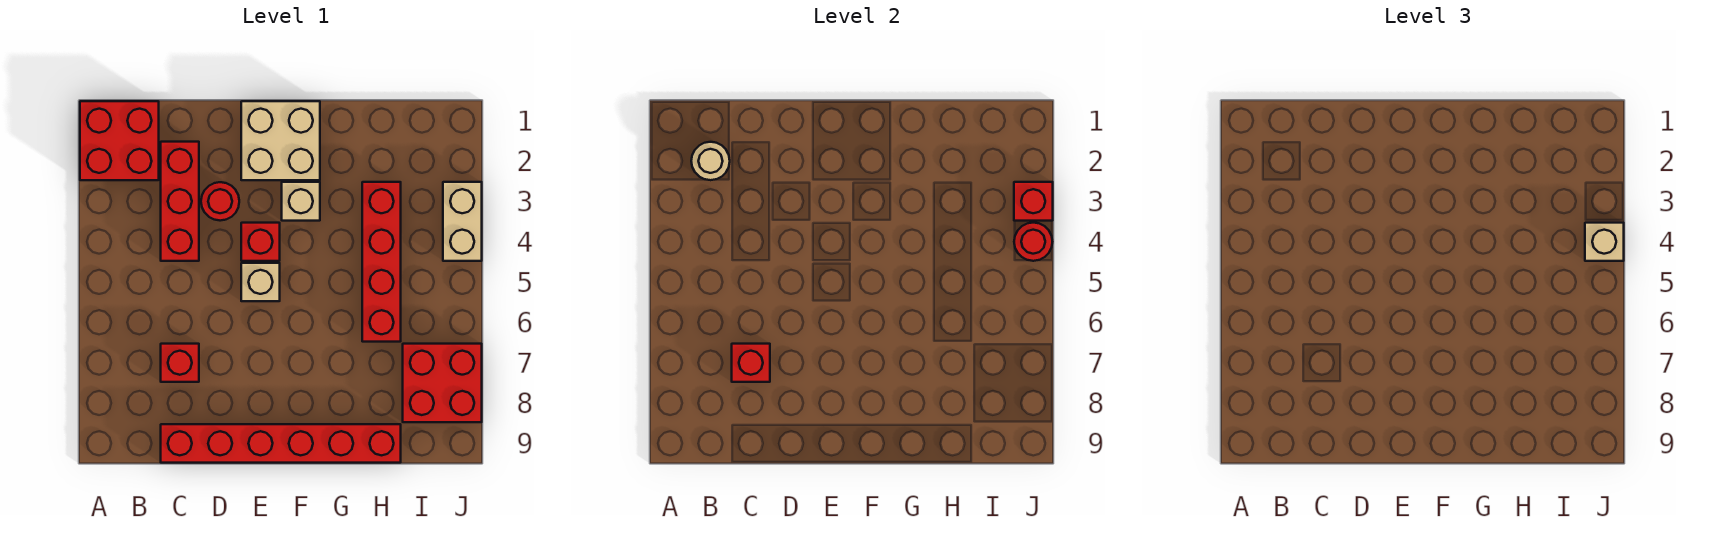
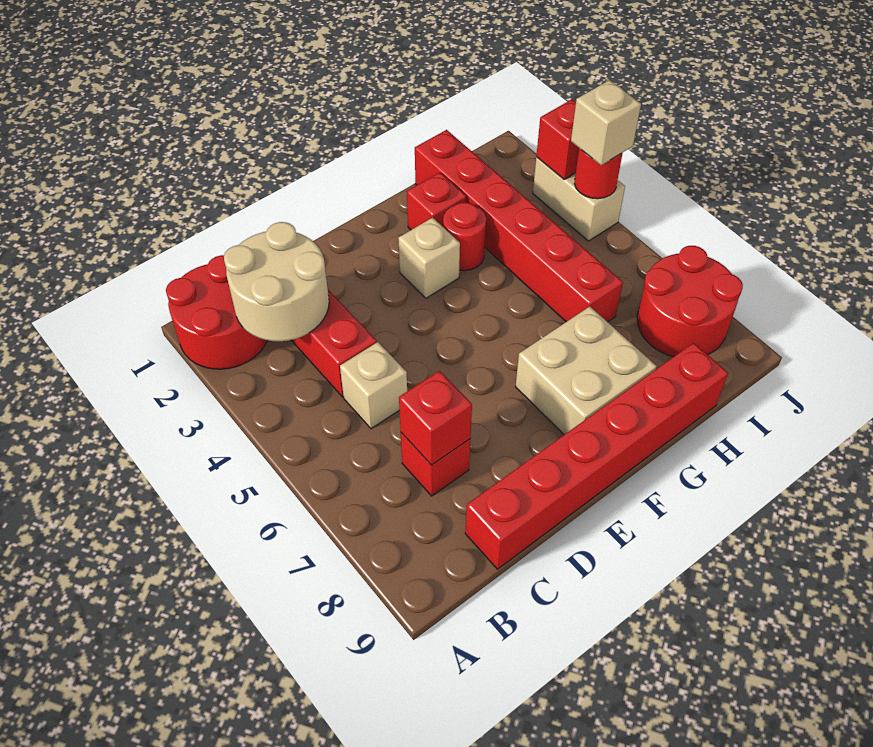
red 2x2 brick [80,101,159,180] -> red 2x2 round brick [166,255,267,369]
tan 1x1 round brick [691,142,730,180] -> tan 2x2 round brick [224,222,329,341]
red 1x1 round brick [201,182,239,221] -> red 1x1 round brick moved to [443,203,486,271]
tan 2x2 brick [241,101,320,180] -> tan 2x2 brick moved to [516,307,657,435]
red 1x1 brick [241,223,280,261] -> red 1x1 brick moved to [407,172,466,230]
tan 1x1 brick [241,263,280,301] -> tan 1x1 brick moved to [340,342,407,429]
red 1x4 brick [362,182,401,342] -> red 1x6 brick [415,130,623,322]
red 2x2 brick [403,344,482,422] -> red 2x2 round brick [637,246,743,357]

